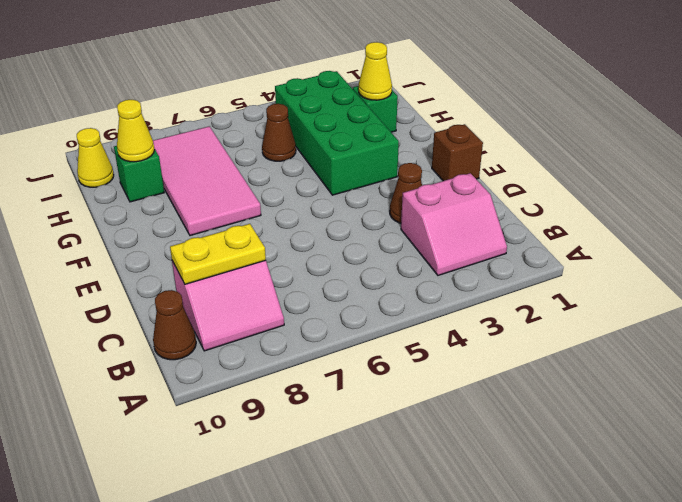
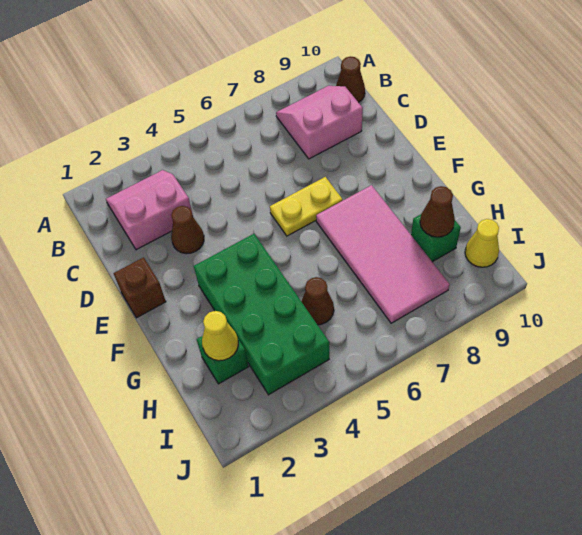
yellow 1x2 plate [170,224,266,284] -> yellow 1x2 plate moved to [270,177,343,236]
yellow 1x1 cone [117,100,154,162] -> brown 1x1 cone [420,186,455,237]

